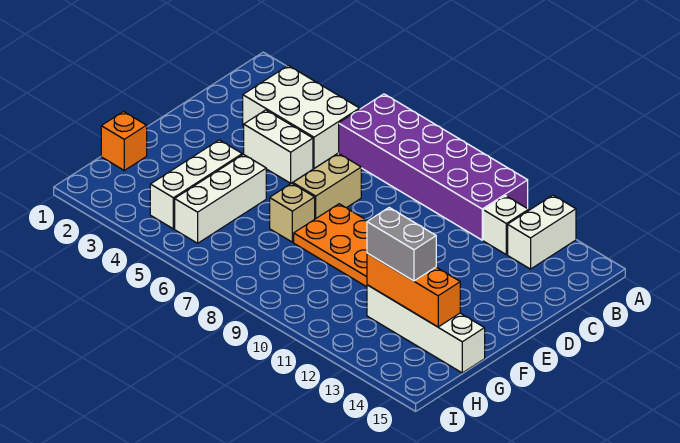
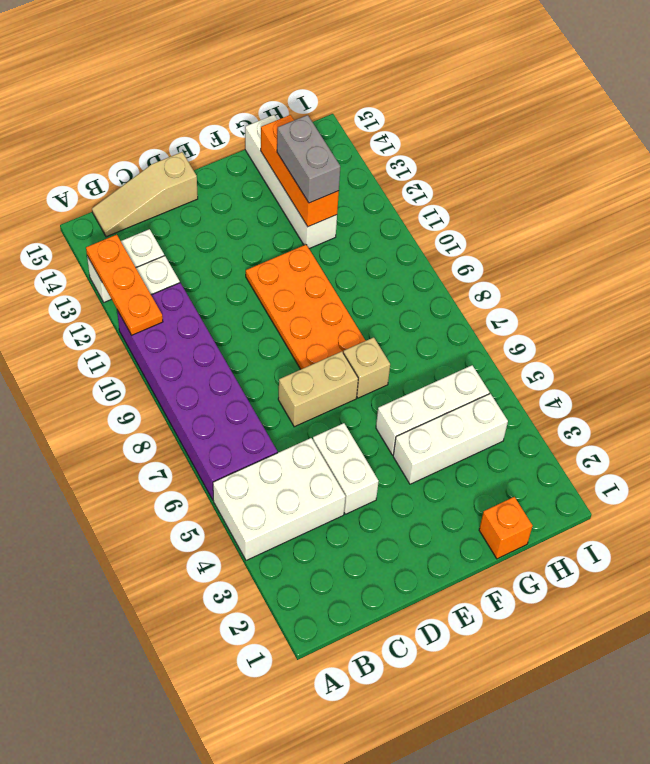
none -> orange 1x3 plate [86,235,163,335]
white 2x3 brick [243,66,360,168] -> white 2x3 brick turned to [213,438,346,560]
none -> tan 1x3 slope [92,152,198,237]

